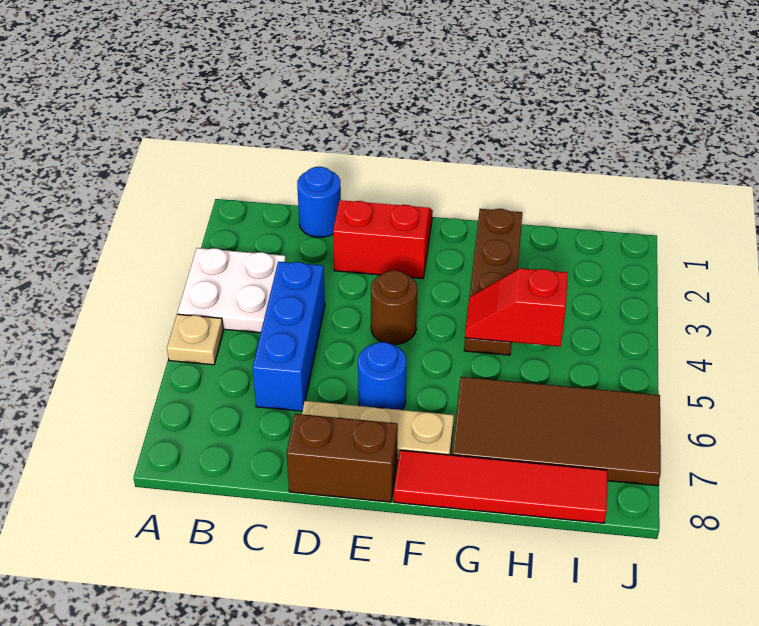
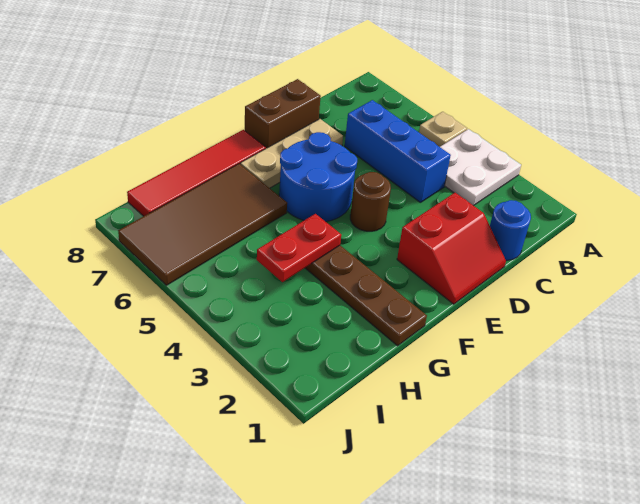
blue 1x1 round brick [358,342,406,410] -> blue 2x2 round brick [279,132,357,222]
red 1x2 slope [465,268,568,346] -> red 1x2 plate [257,214,341,282]

